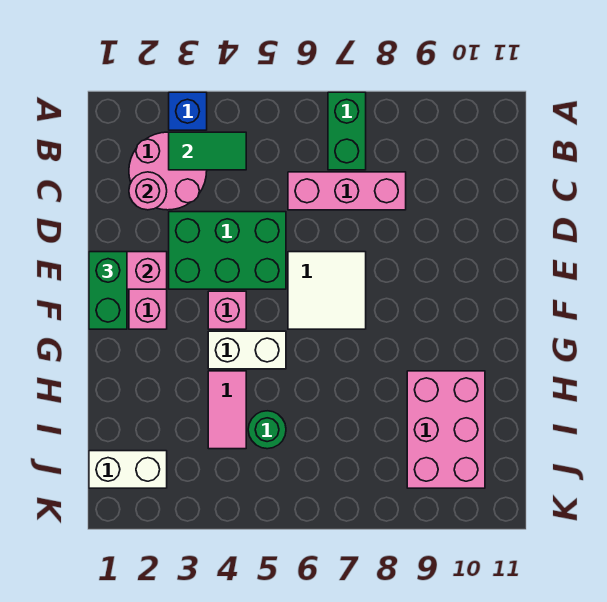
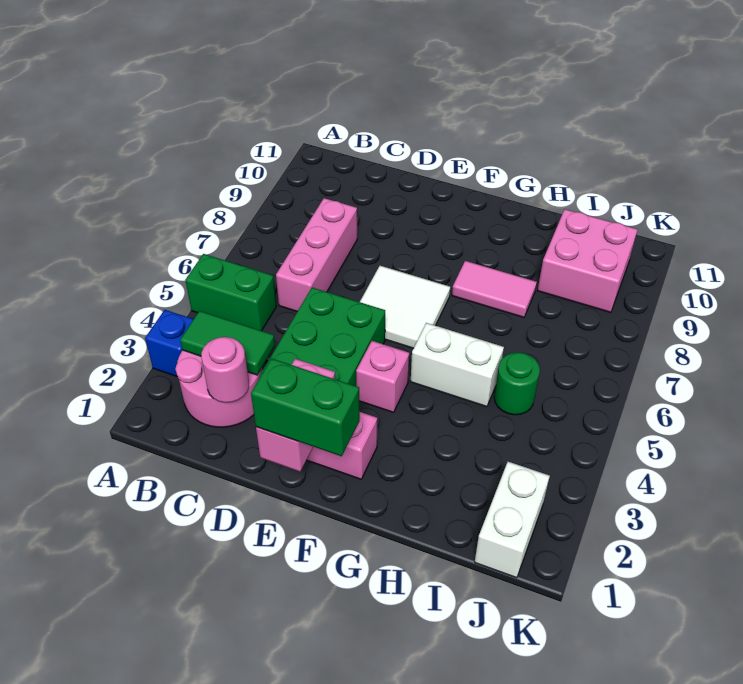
green 1x2 brick [328,92,366,170] -> green 1x2 brick moved to [185,254,276,331]
green 1x2 tile [169,132,246,170] -> green 1x2 tile turned to [180,311,275,375]
white 1x2 brick [208,331,286,369] -> white 1x2 brick turned to [411,323,504,407]
pink 1x2 tile [208,371,246,449] -> pink 1x2 tile moved to [452,261,537,317]
pink 2x3 brick [407,371,485,488] -> pink 2x2 brick [538,209,638,312]

